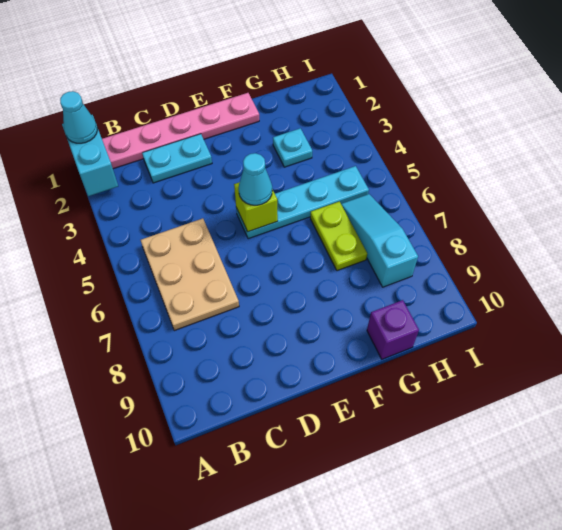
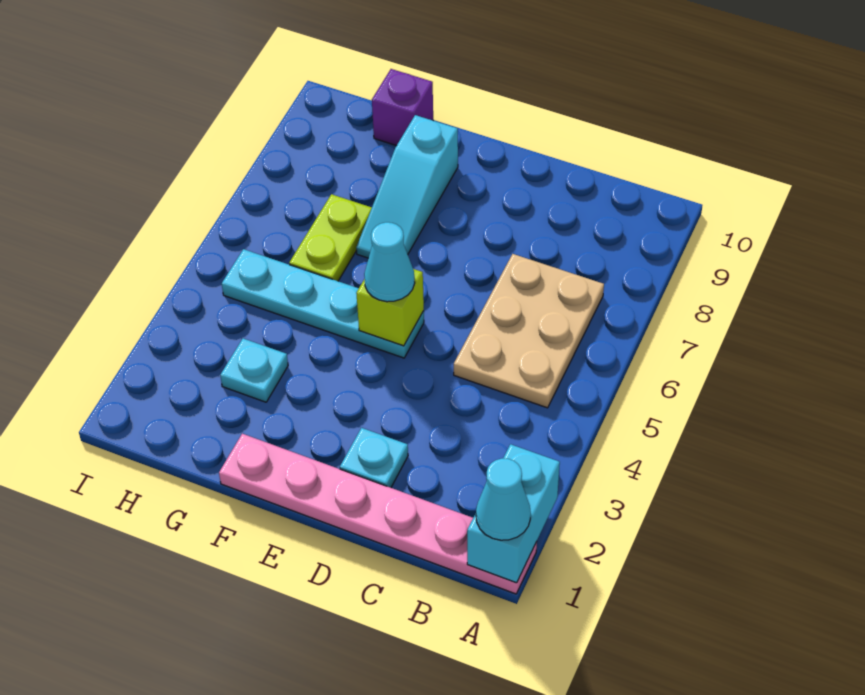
cyan 1x2 plate [142,134,212,183] -> cyan 1x1 plate [340,428,408,488]
cyan 1x3 slope [341,194,418,287] -> cyan 1x3 slope moved to [356,115,458,258]

